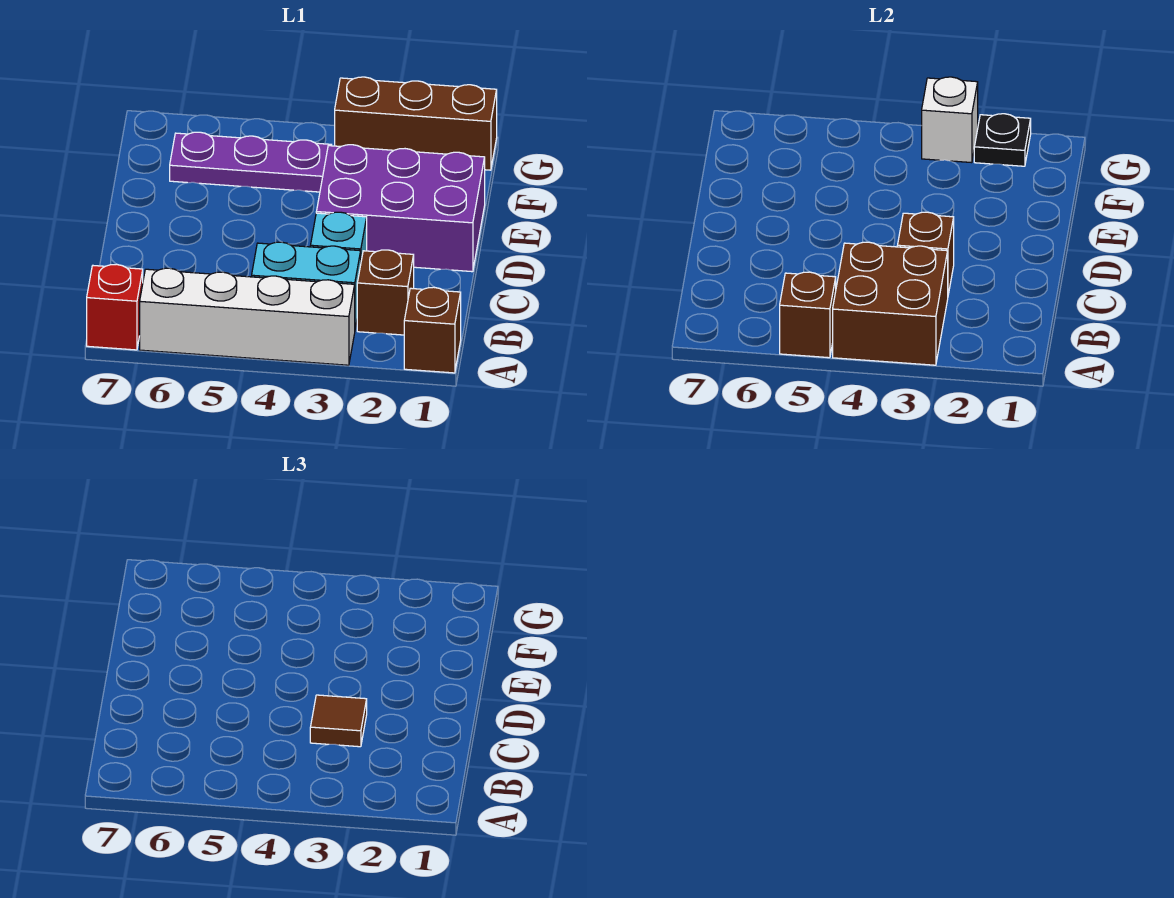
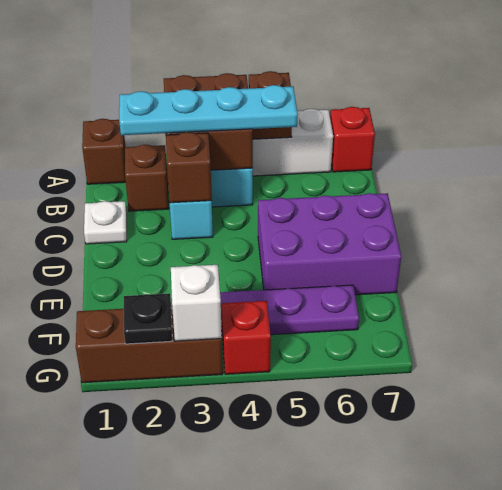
none -> cyan 1x4 plate [119,85,298,135]
none -> white 1x1 plate [84,201,127,244]
brown 1x1 tile [310,695,367,747] -> none
purple 2x3 brick [316,145,485,272] -> purple 2x3 brick moved to [258,193,401,295]
none -> red 1x1 brick [221,301,271,374]

